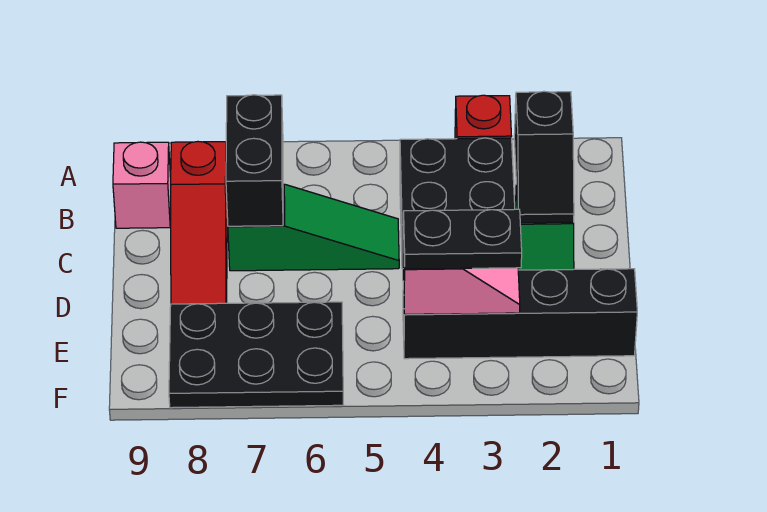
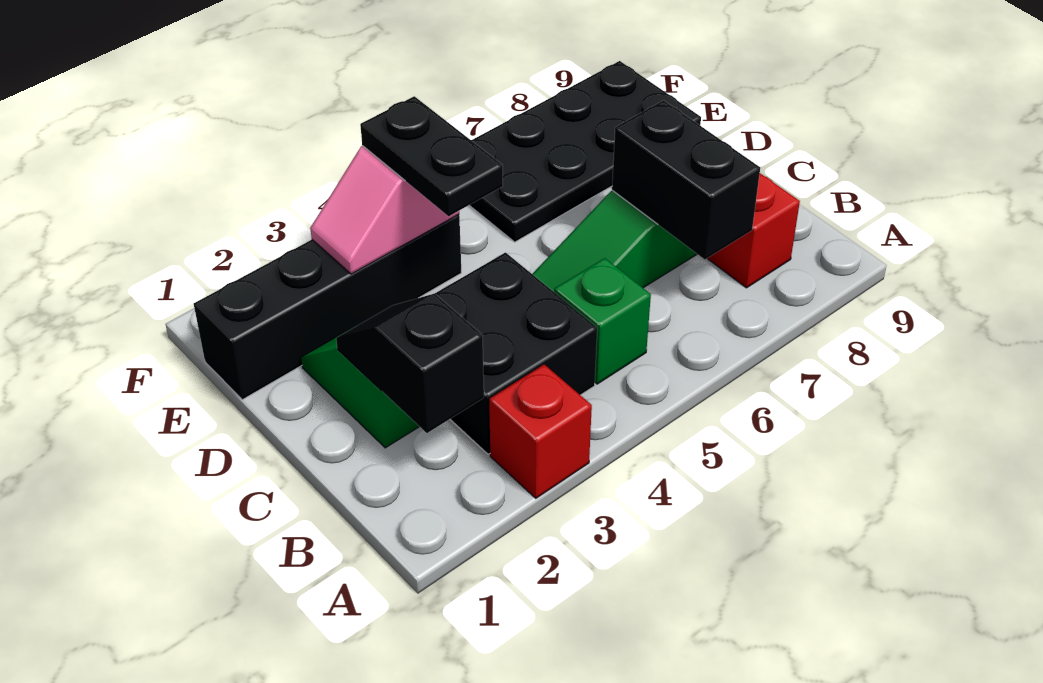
none -> green 1x1 brick [554,258,651,384]
pink 1x1 brick [113,142,171,228] -> none
black 1x2 plate [404,209,522,269] -> black 1x2 plate turned to [360,96,503,216]
black 2x3 plate [169,302,343,408] -> black 2x4 plate [469,61,701,242]

